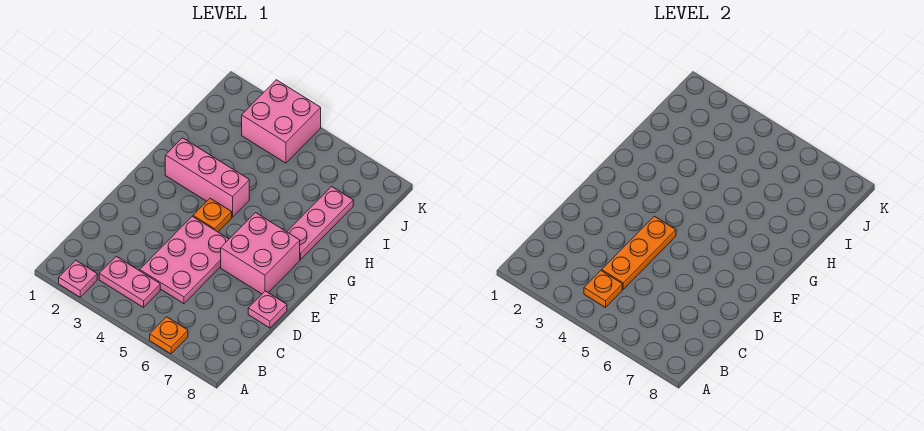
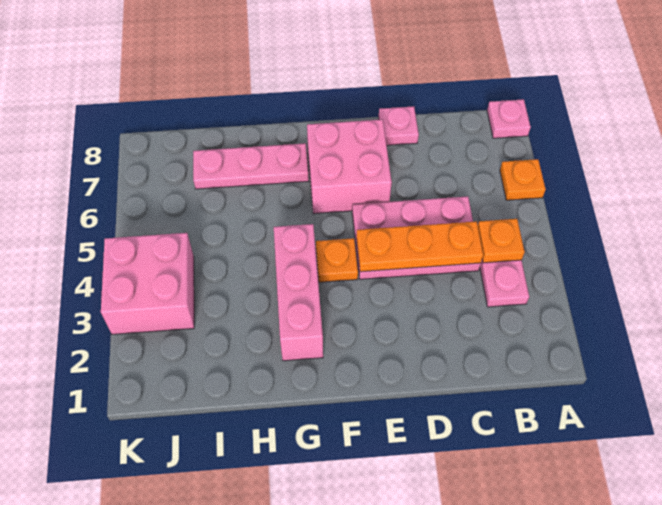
pink 1x1 plate [59,260,97,297] -> pink 1x1 plate moved to [487,99,531,138]

